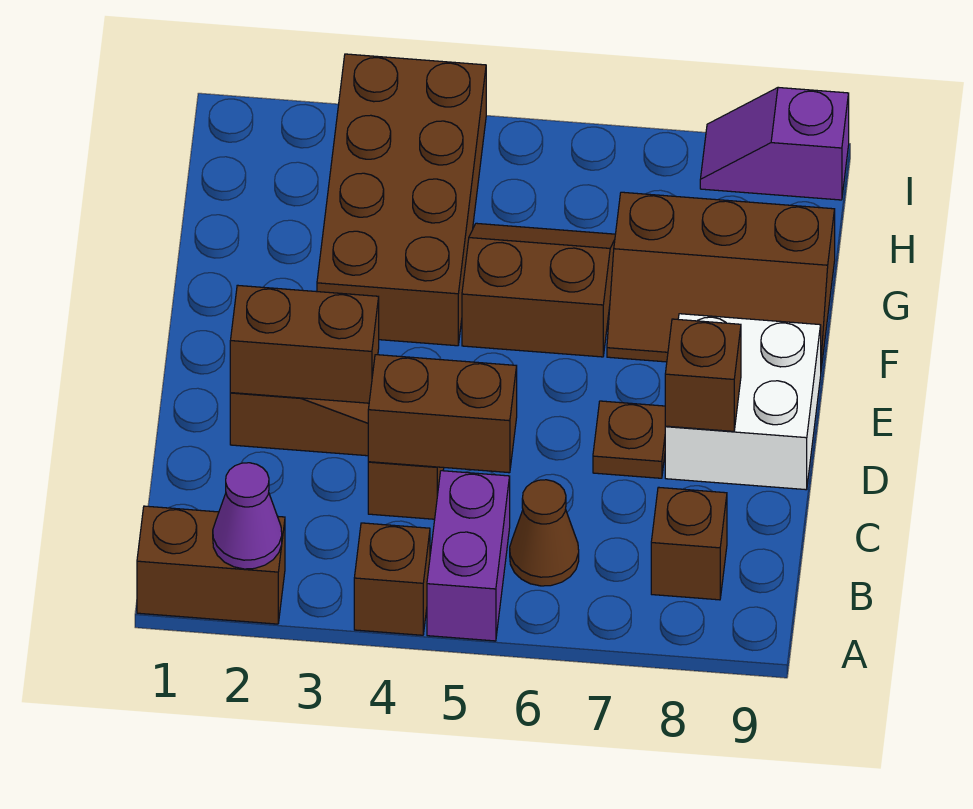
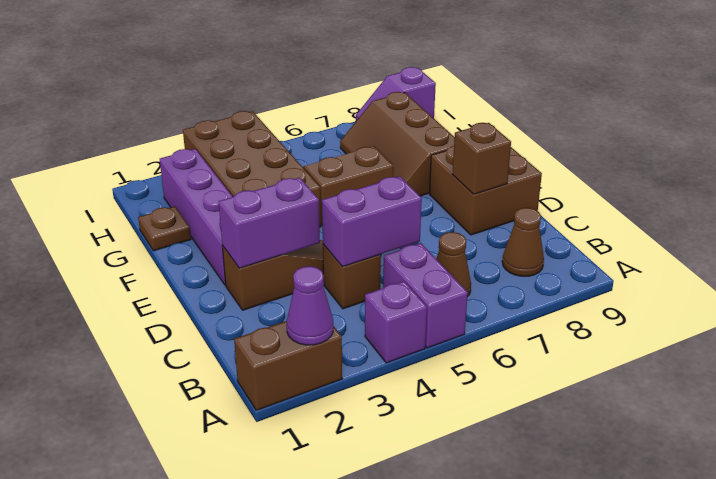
brown 1x1 brick [354,523,430,635] -> purple 1x1 brick [365,281,427,363]
brown 1x1 brick [651,487,727,600] -> brown 1x1 cone [502,208,544,276]
brown 1x2 brick [368,355,517,473] -> purple 1x2 brick [322,176,422,267]
brown 1x2 brick [230,285,379,403] -> purple 1x2 brick [219,178,320,268]
brown 1x1 plate [593,401,666,478] -> brown 1x1 plate moved to [138,207,191,251]
white 2x2 brick [665,314,821,490] -> brown 2x2 brick [430,146,542,235]
none -> purple 1x4 brick [160,149,233,285]
brown 2x3 slope [607,192,835,369] -> brown 2x3 slope turned to [340,92,455,196]

